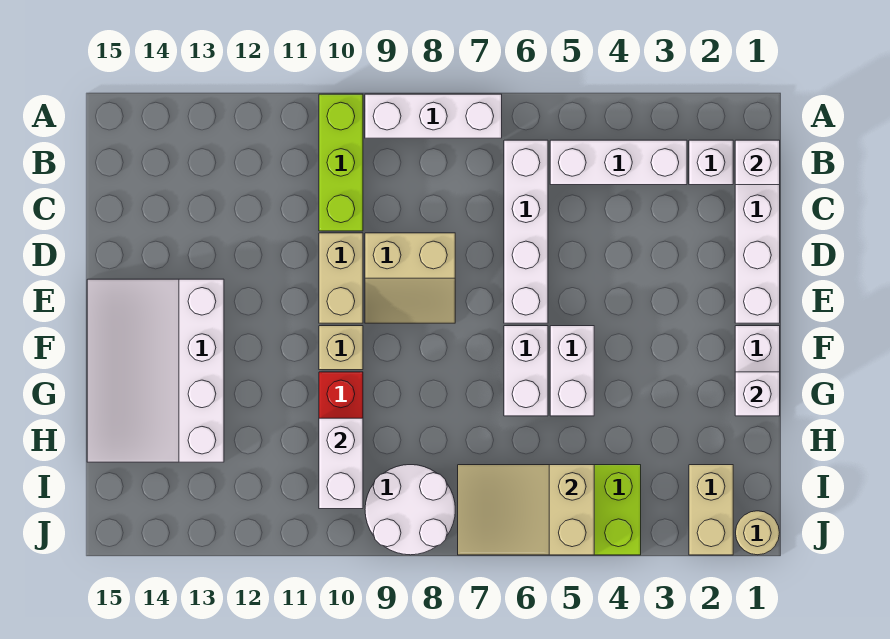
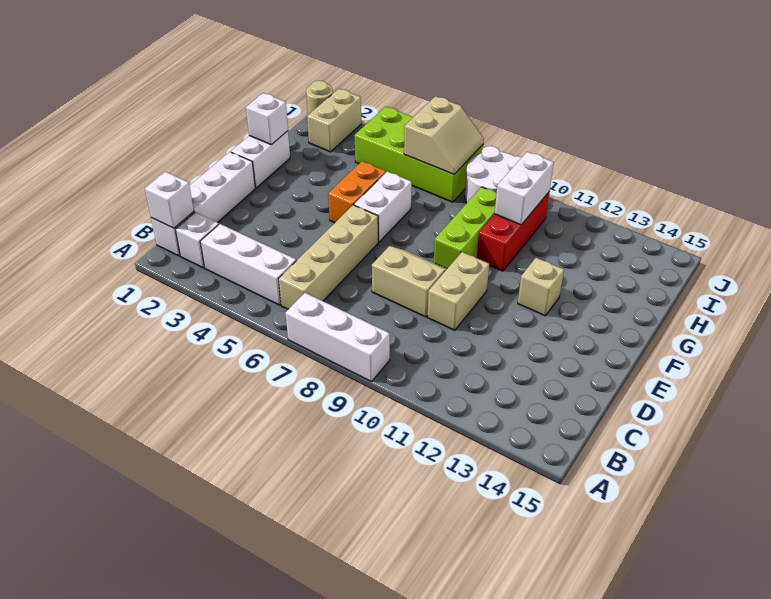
lime 1x3 brick [319,94,363,231] -> lime 1x3 brick moved to [434,187,496,269]
white 1x4 brick [504,140,548,323] -> tan 1x4 brick [279,205,378,309]
white 3x4 slope [87,279,224,462] -> none
white 1x2 brick [550,326,594,416] -> orange 1x2 brick [328,161,386,223]
tan 1x1 brick [319,326,363,370] -> tan 1x1 brick moved to [518,258,564,316]
tan 2x3 slope [458,465,594,555] -> tan 2x2 slope [404,96,484,174]

